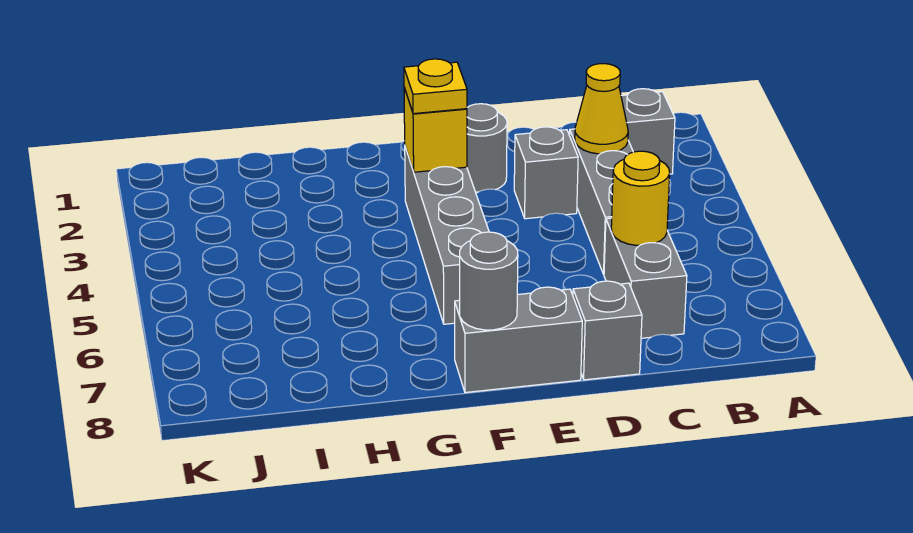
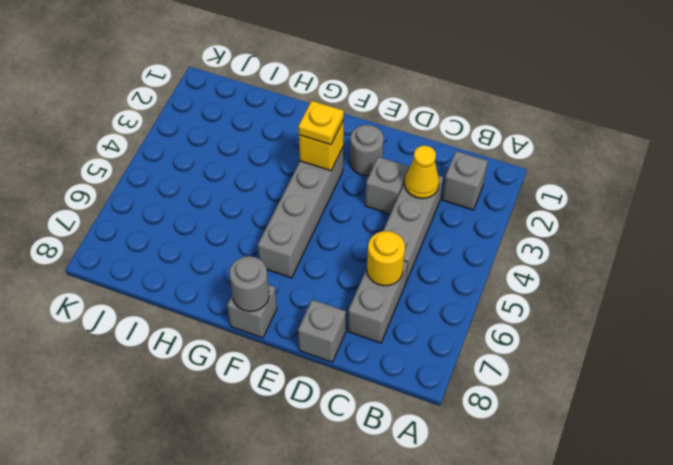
grey 1x2 brick [455,287,582,393] -> grey 1x1 brick [227,285,277,338]

